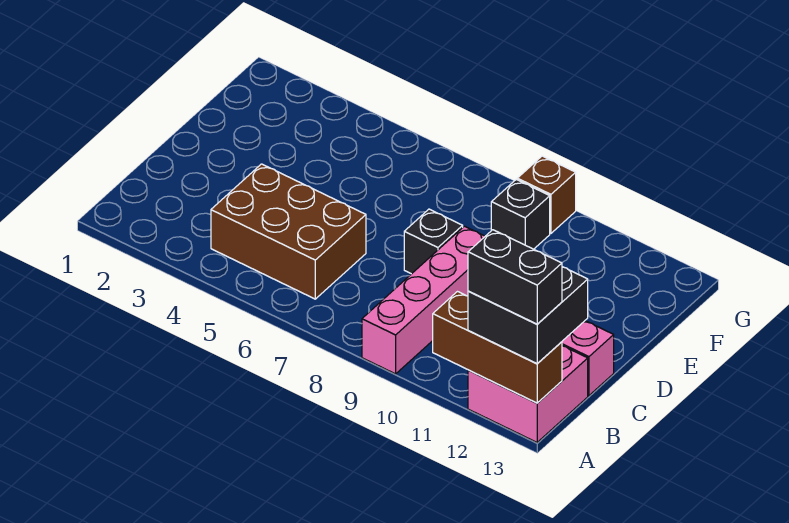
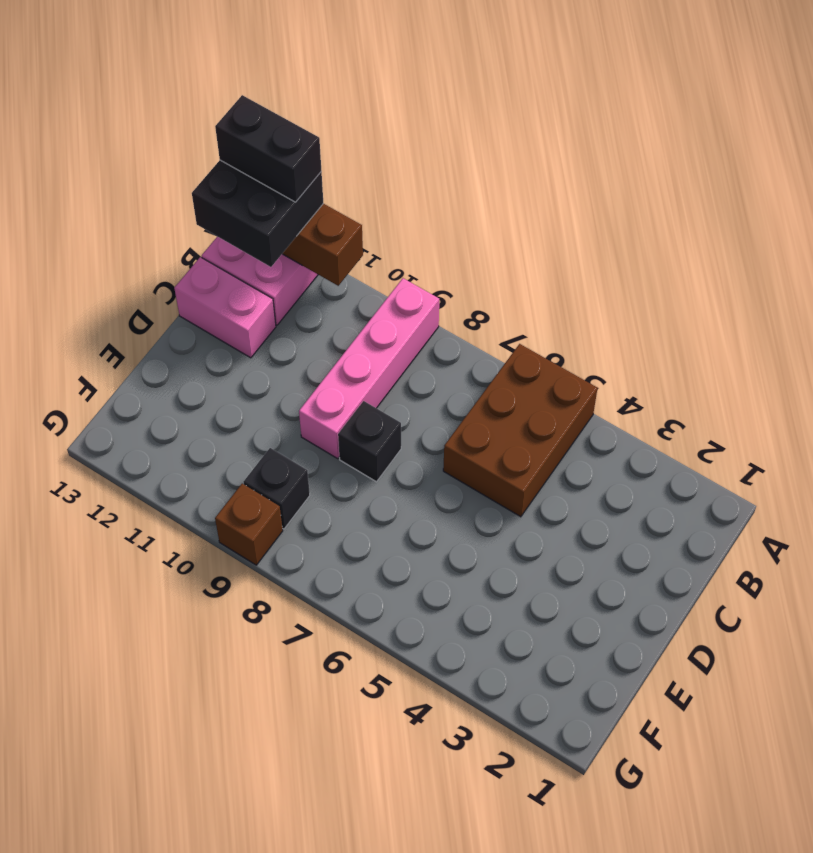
brown 2x3 brick [211,164,366,299] -> brown 2x3 brick turned to [443,344,598,517]

